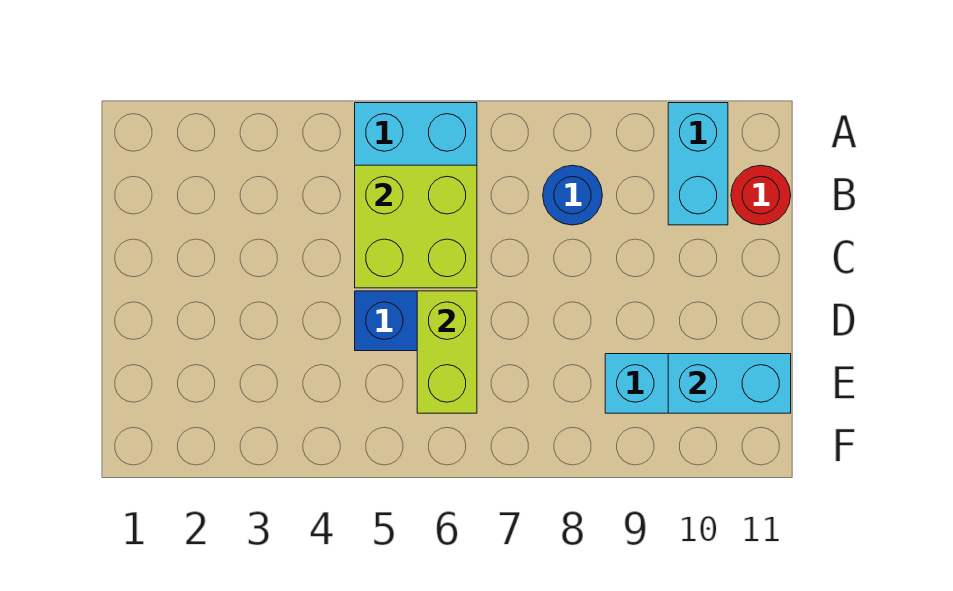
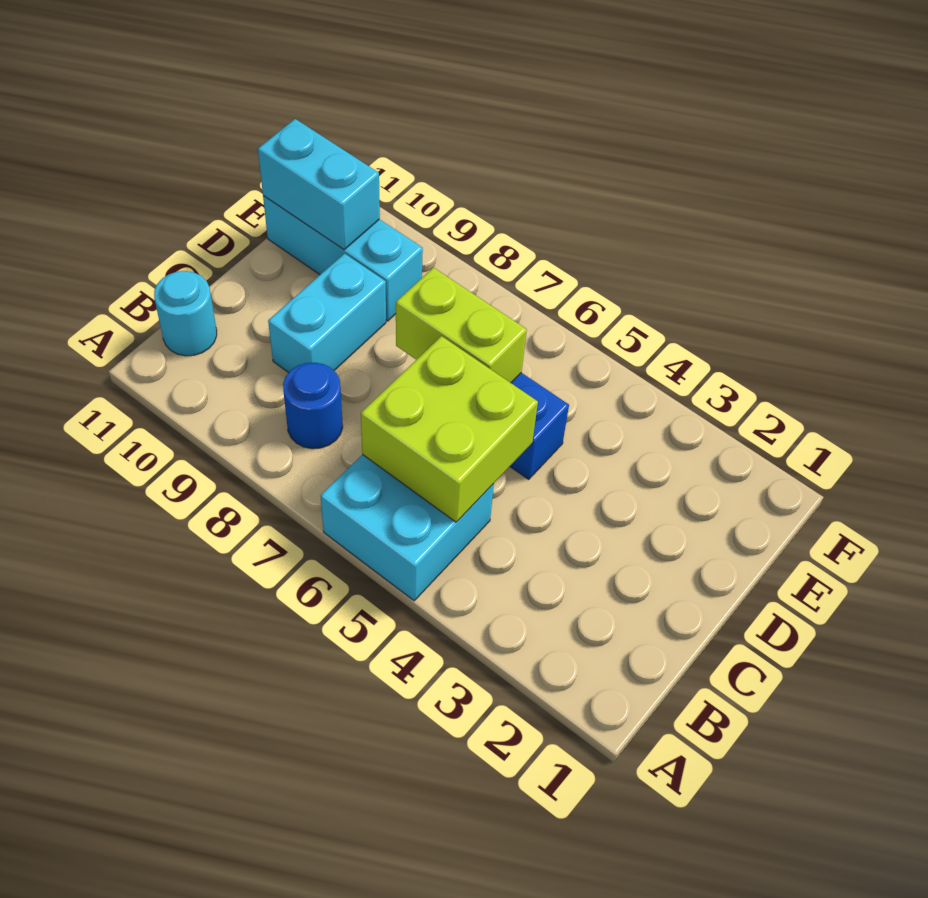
cyan 1x2 brick [668,103,728,225] -> cyan 1x2 brick moved to [268,254,386,373]
red 1x1 round brick [731,165,791,225] -> cyan 1x1 round brick [154,271,217,356]
lime 1x2 brick [417,291,477,413] -> lime 1x2 brick turned to [396,267,527,383]

